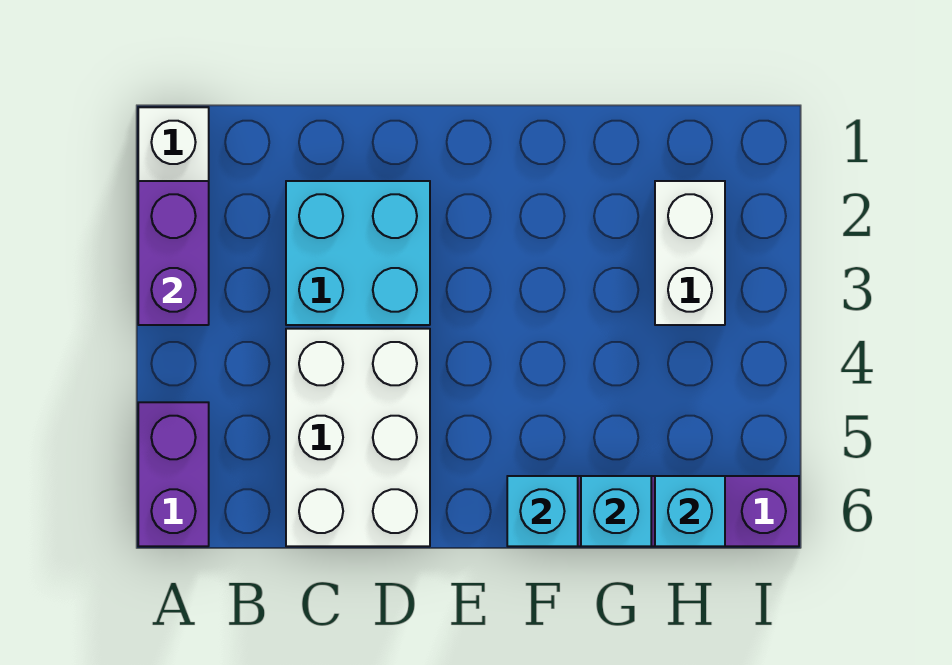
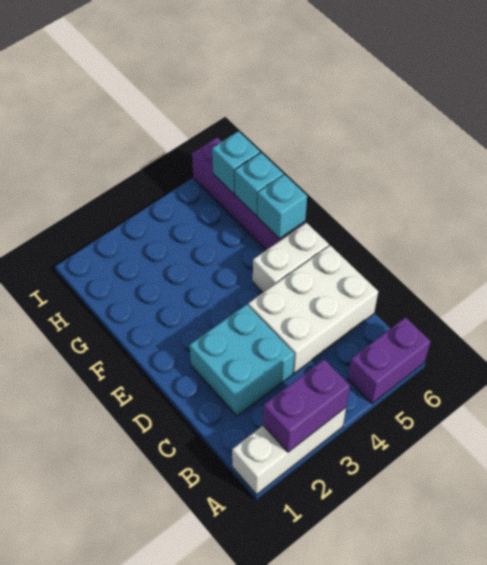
white 1x2 brick [655,181,725,325] -> white 1x2 brick moved to [253,223,329,292]

